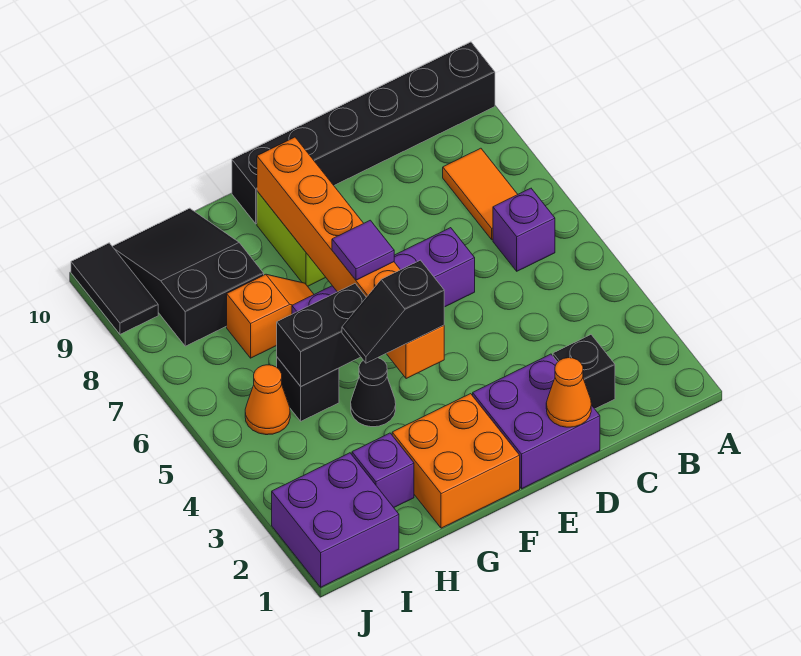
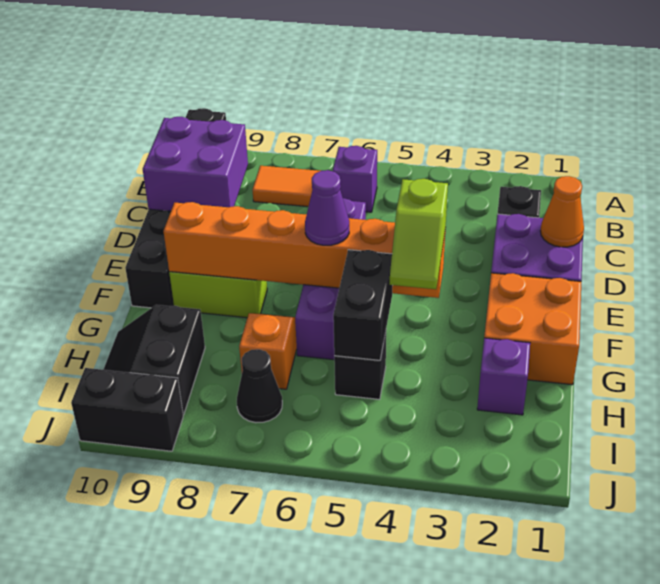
black 1x2 slope [342,260,444,363] -> lime 1x2 slope [390,179,448,289]
purple 1x1 tile [332,220,394,280] -> purple 1x1 cone [305,170,349,245]
black 1x1 cone [351,358,396,427] -> black 1x1 cone moved to [237,349,282,423]
black 2x3 slope [112,208,264,346] -> black 2x2 slope [104,305,205,415]
purple 2x2 brick [272,453,399,587] -> purple 2x2 brick moved to [143,117,248,211]
orange 1x1 cone [245,365,290,435] -> none
black 1x2 tile [71,243,158,334] -> black 1x2 brick [71,368,183,451]

